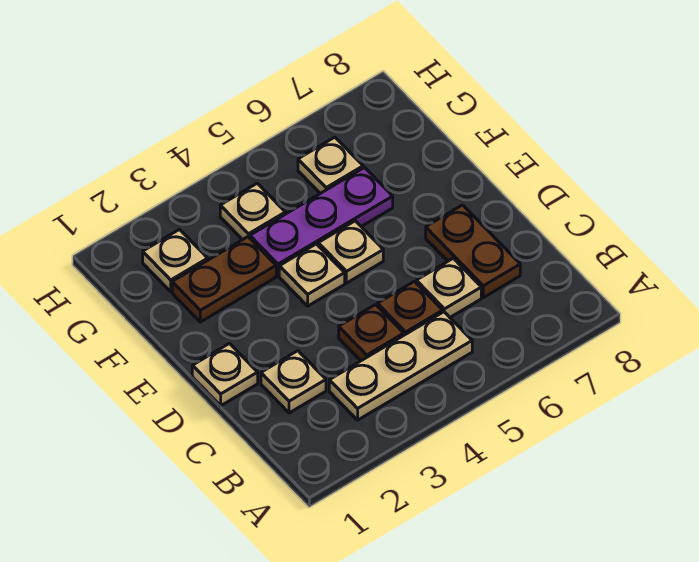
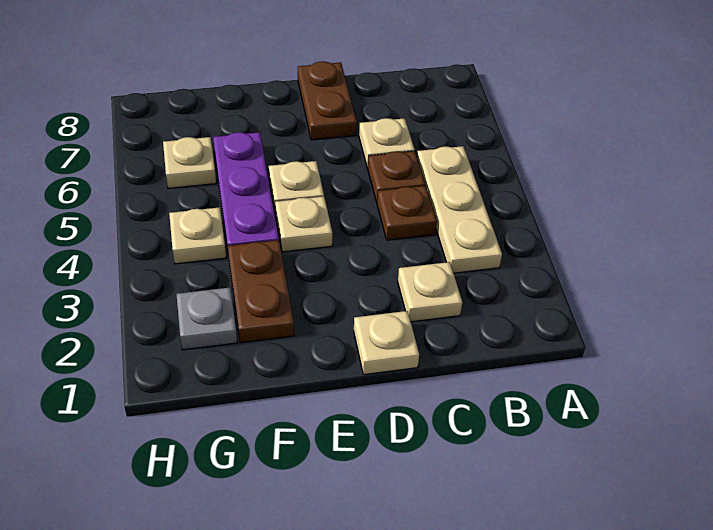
brown 1x2 plate [426,205,520,298] -> brown 1x2 plate turned to [298,61,357,140]
tan 1x1 plate [143,230,208,292] -> grey 1x1 plate [176,288,237,350]

